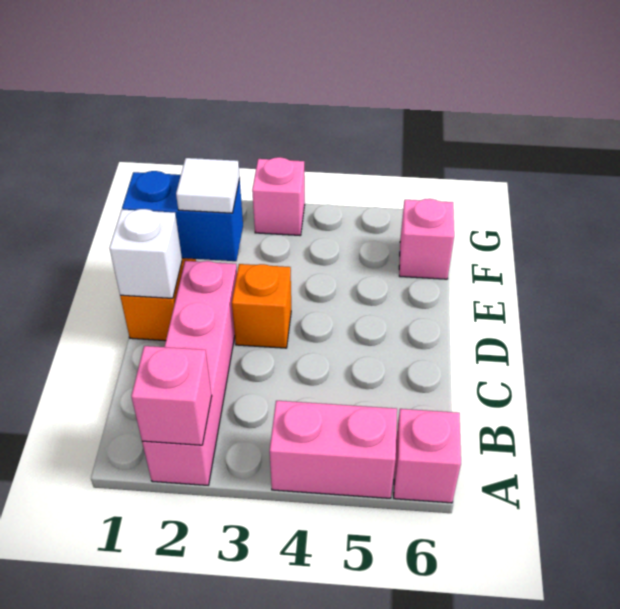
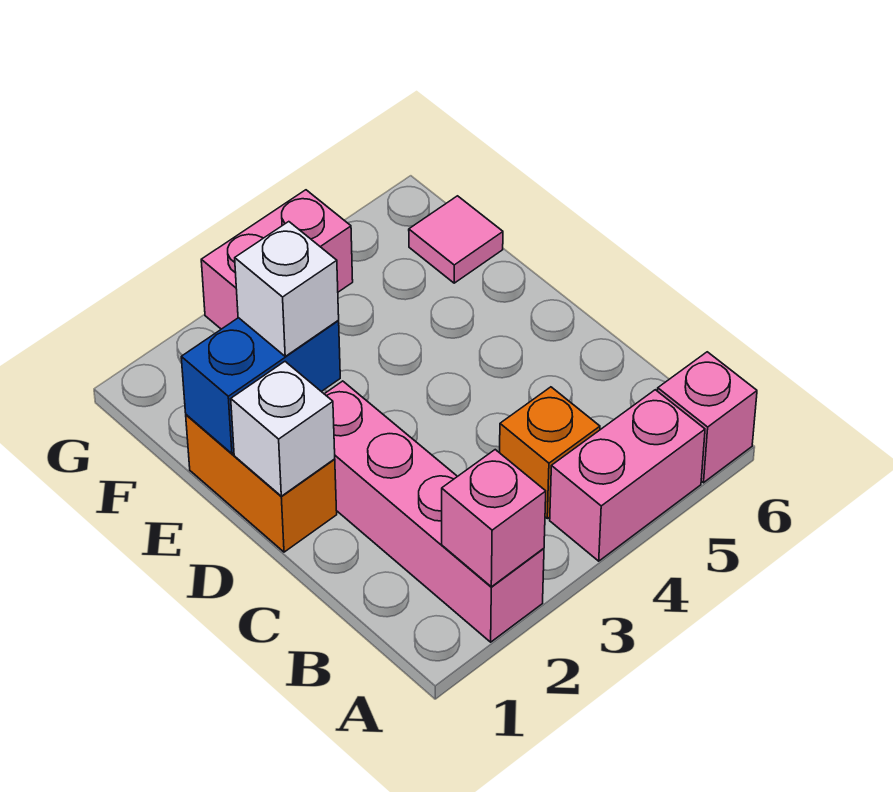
orange 1x1 brick [232,264,291,348] -> orange 1x1 brick moved to [500,387,600,519]
white 1x1 tile [176,158,240,213] -> white 1x1 brick [235,222,339,356]
pink 1x1 brick [399,199,454,279] -> pink 1x1 tile [409,196,503,283]
pink 1x1 brick [252,157,305,235] -> pink 1x2 brick [201,190,353,329]

